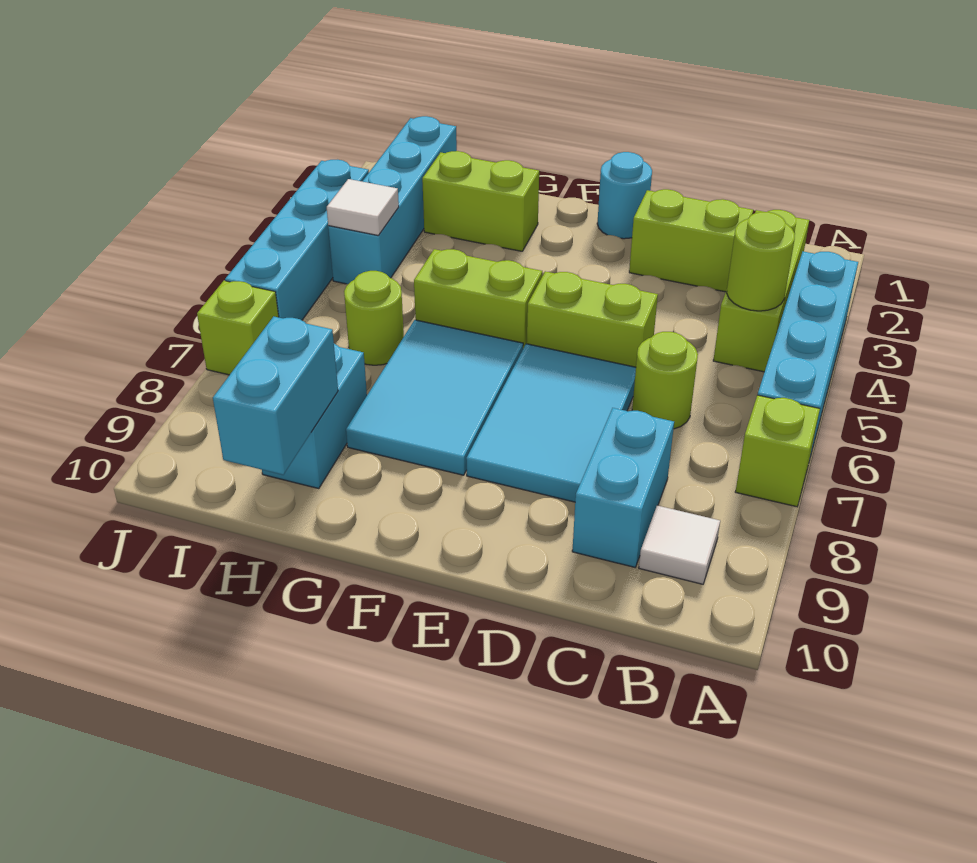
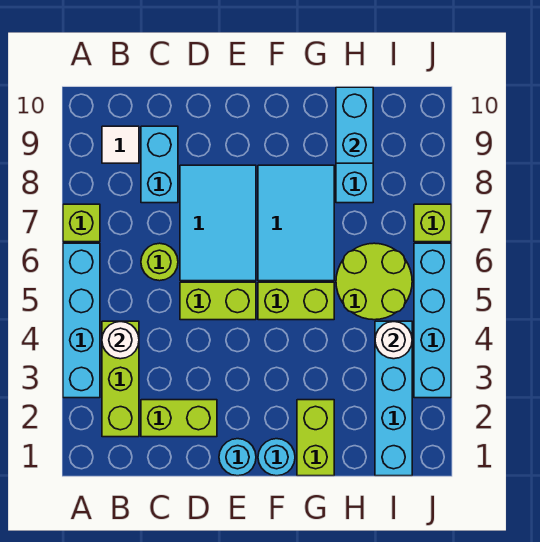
lime 1x1 round brick [727,212,795,311] -> white 1x1 round brick [102,322,139,359]
none -> cyan 1x1 round brick [258,439,295,476]
lime 1x2 brick [422,151,539,251] -> lime 1x2 brick turned to [297,400,334,476]
lime 1x1 round brick [344,271,404,365] -> lime 2x2 round brick [336,243,412,320]
white 1x1 tile [327,179,399,236] -> white 1x1 round brick [375,322,412,359]

